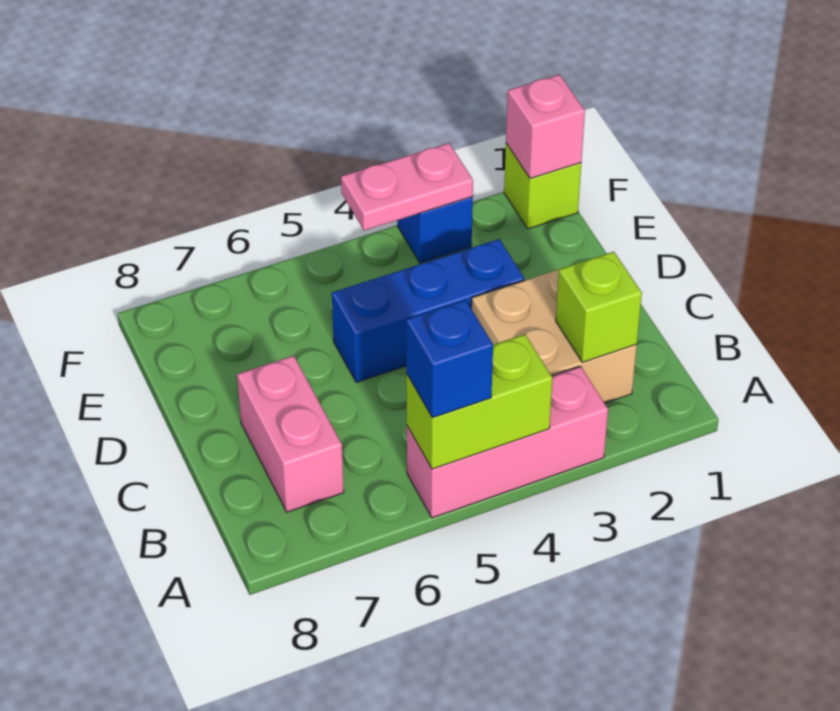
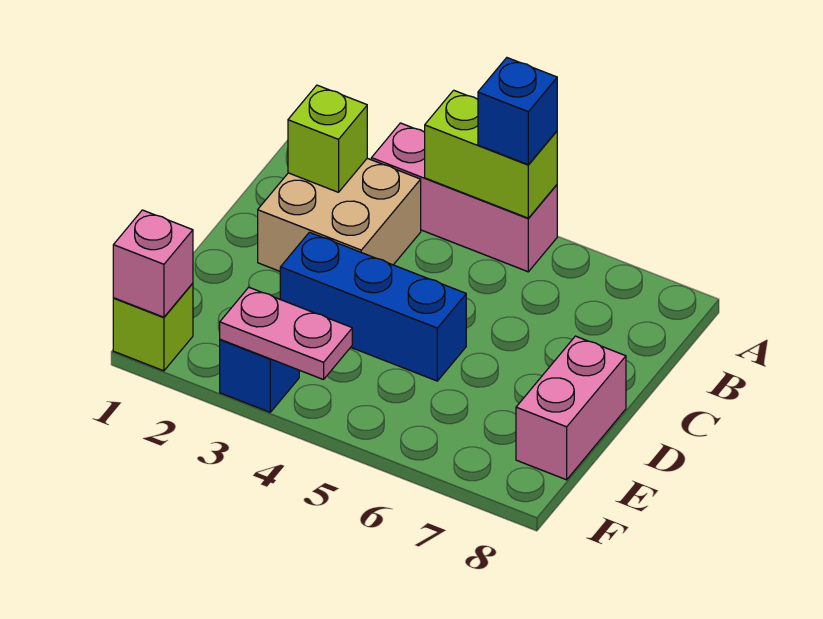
pink 1x2 brick [237,356,344,512] -> pink 1x2 brick moved to [516,336,626,480]

